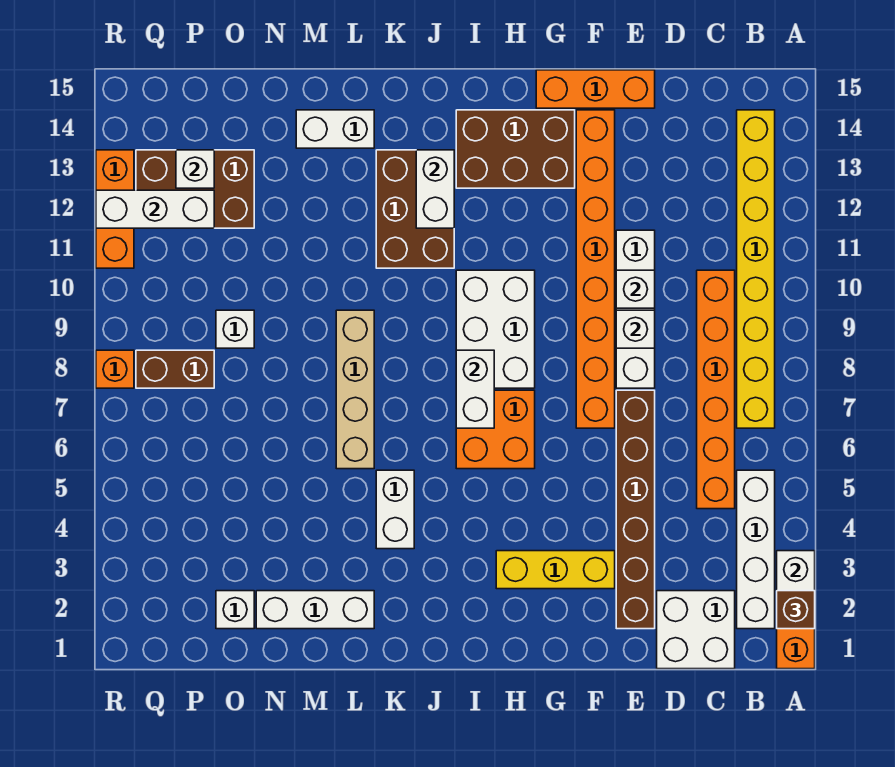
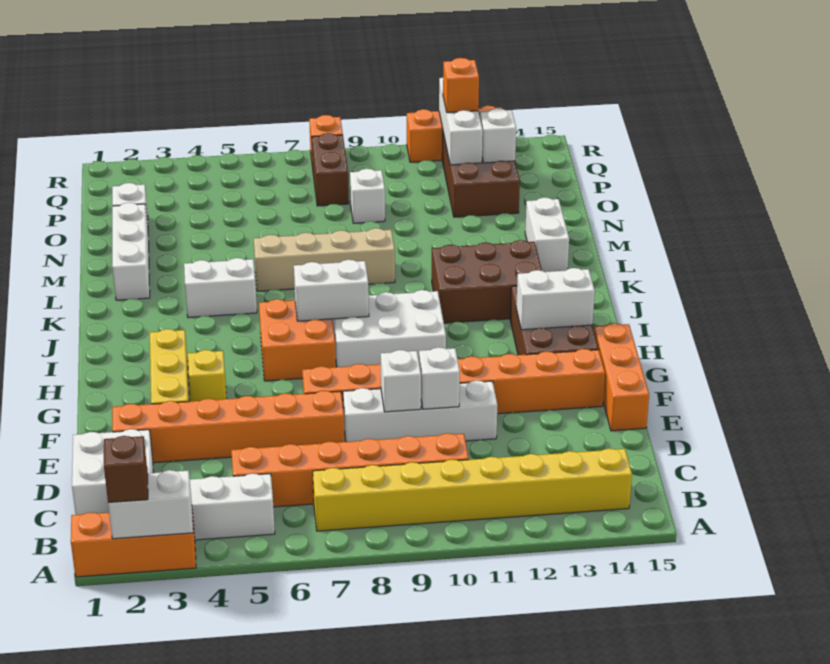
brown 1x6 brick [616,390,655,629] -> orange 1x6 brick [112,391,345,463]
none -> yellow 1x1 brick [188,350,227,401]
white 1x2 brick [416,150,454,228] -> white 1x2 brick moved to [516,268,595,330]
none -> orange 1x1 brick [443,58,479,113]

